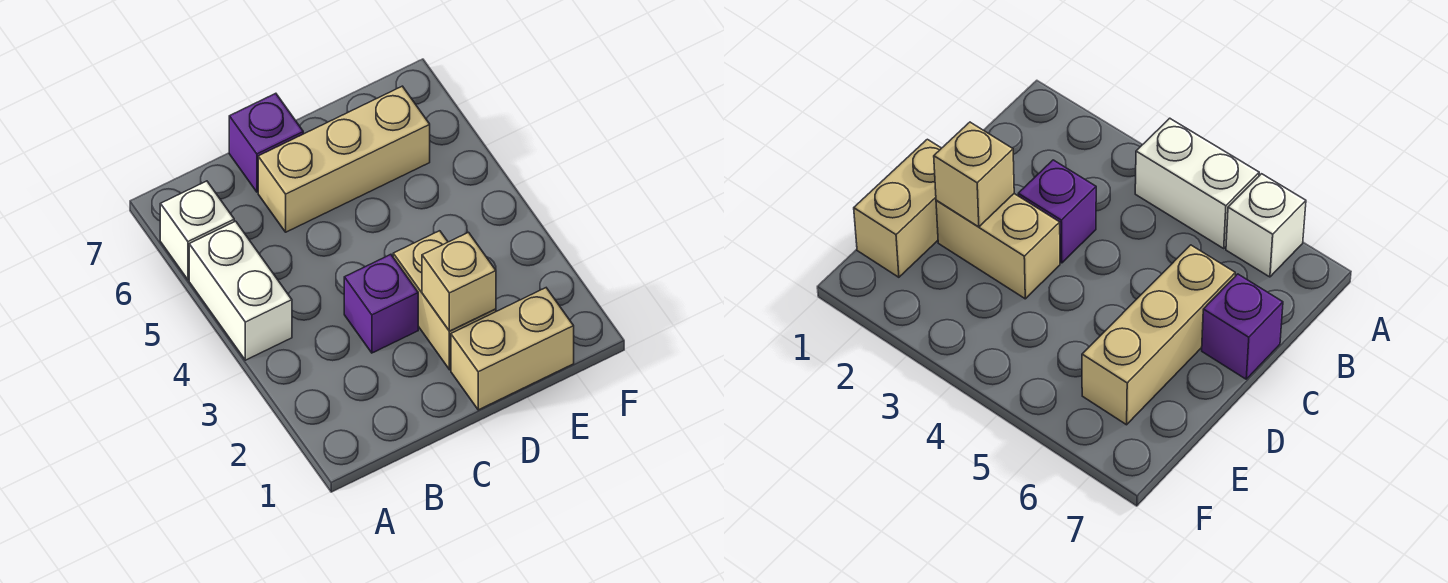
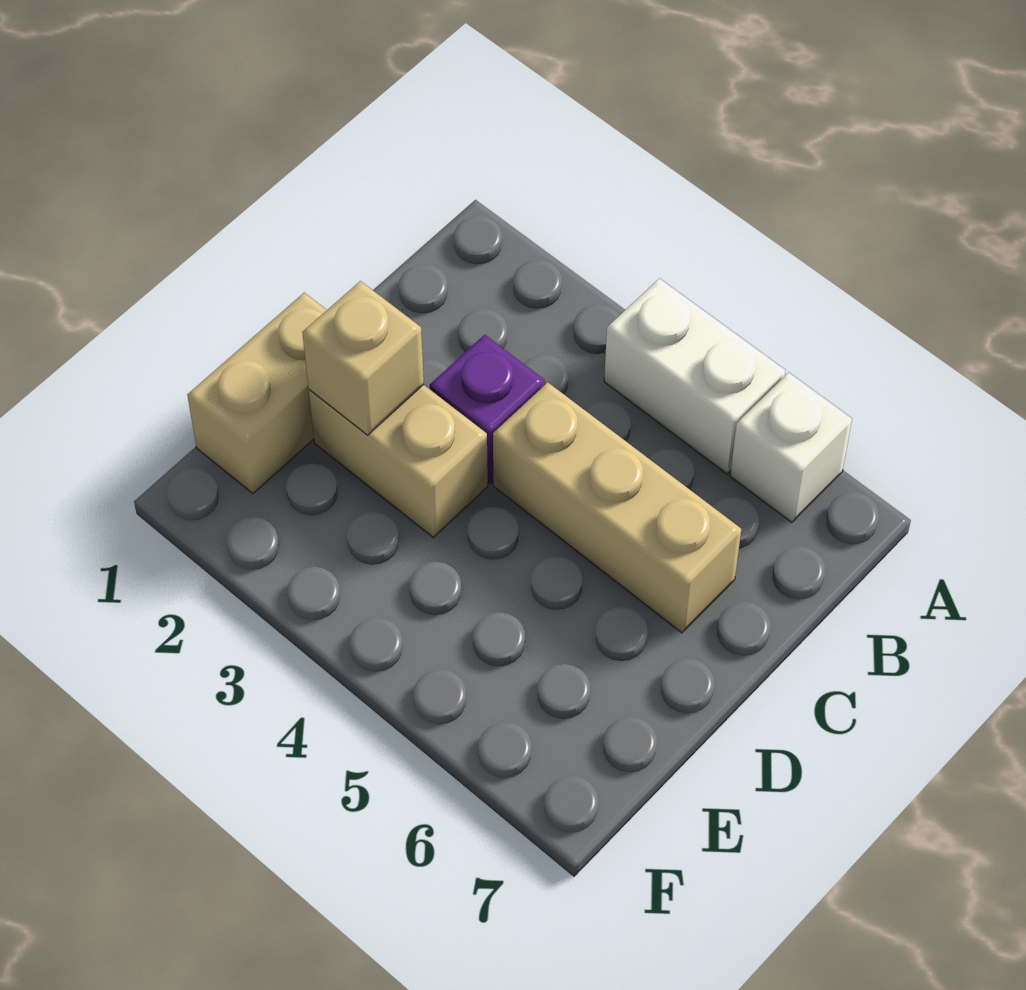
tan 1x3 brick [258,86,430,232] -> tan 1x3 brick turned to [493,382,741,633]
purple 1x1 brick [229,93,303,192] -> none

